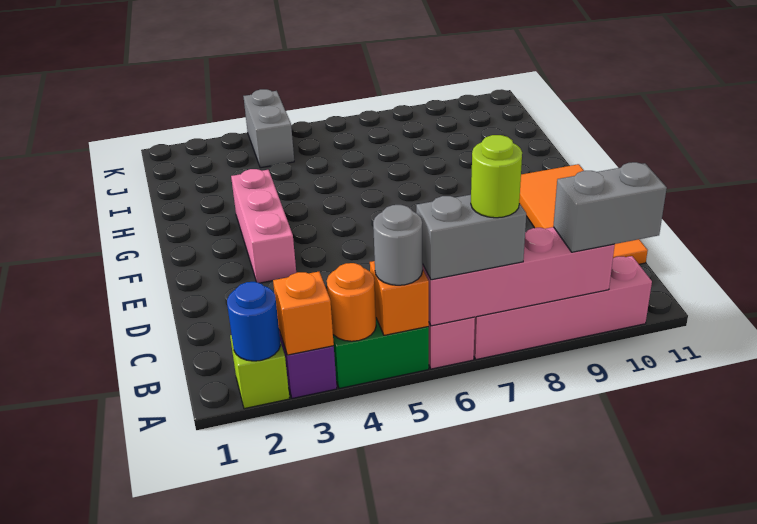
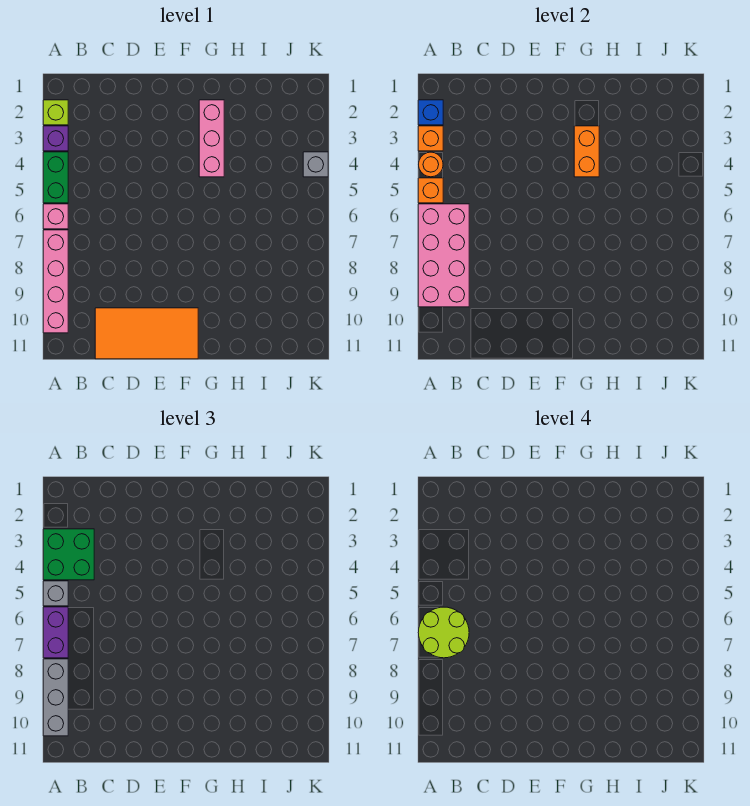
blue 1x1 round brick [227,282,280,361] -> blue 1x1 brick [418,100,443,125]
none -> green 2x2 brick [43,529,94,580]
grey 1x1 round brick [373,205,423,285] -> grey 1x1 brick [43,581,68,606]
pink 1x4 brick [423,227,615,326] -> pink 2x4 brick [418,204,469,307]
grey 1x2 brick [416,195,526,280] -> purple 1x2 brick [43,607,68,658]
lime 1x1 round brick [471,135,522,218] -> lime 2x2 round brick [418,607,469,658]
grey 1x2 brick [553,162,667,252] -> grey 1x3 brick [43,659,68,736]
pink 1x3 brick [231,169,296,283] -> pink 1x3 brick turned to [199,100,224,177]
none -> orange 1x2 brick [574,126,599,177]
grey 1x2 brick [243,89,294,168] -> grey 1x1 brick [303,152,328,177]

